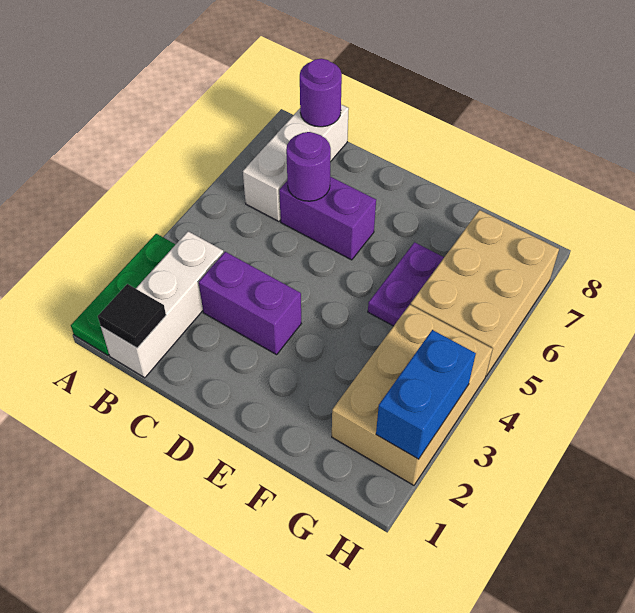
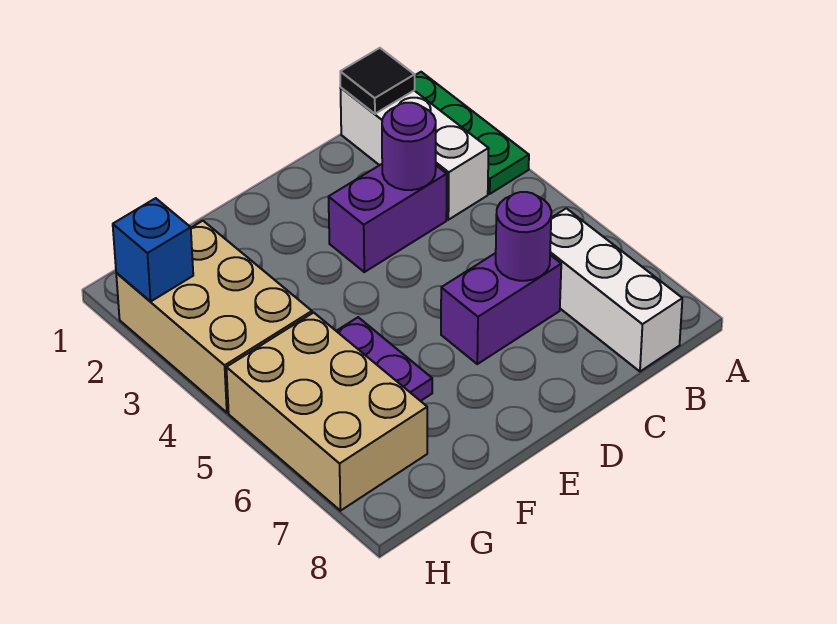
purple 1x1 round brick [300,59,342,127] -> purple 1x1 round brick moved to [382,103,436,190]
blue 1x2 brick [376,330,476,459] -> blue 1x1 brick [113,198,193,301]

